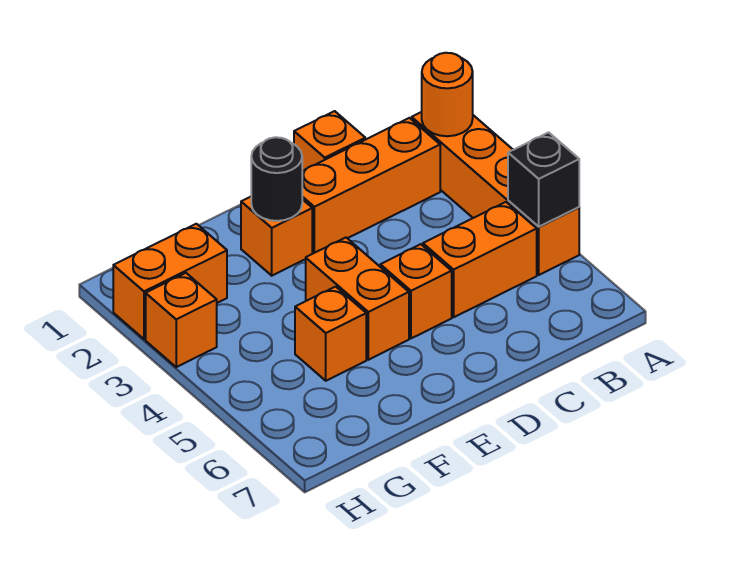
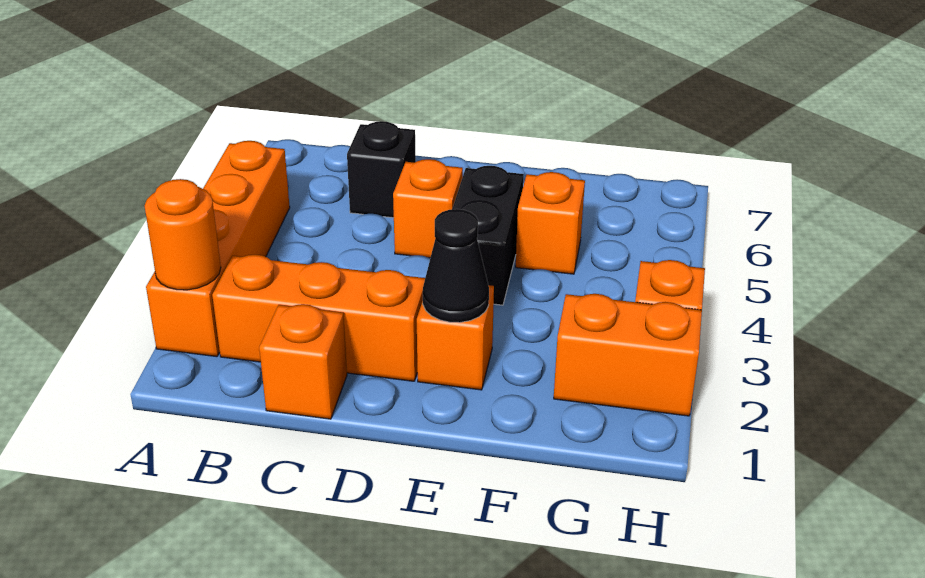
black 1x1 brick [508,132,579,227] -> black 1x1 brick moved to [347,121,416,218]
orange 1x2 brick [423,202,537,317] -> none
black 1x1 round brick [251,137,302,221] -> black 1x1 cone [423,209,489,323]
orange 1x2 brick [306,238,409,360] -> black 1x2 brick [452,166,523,305]

